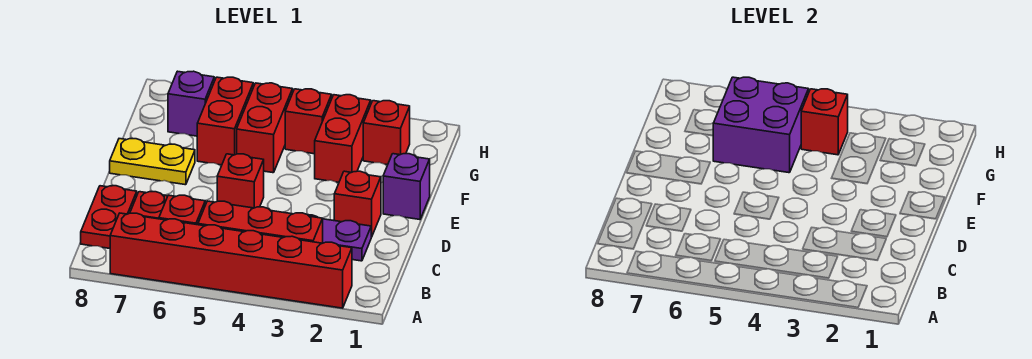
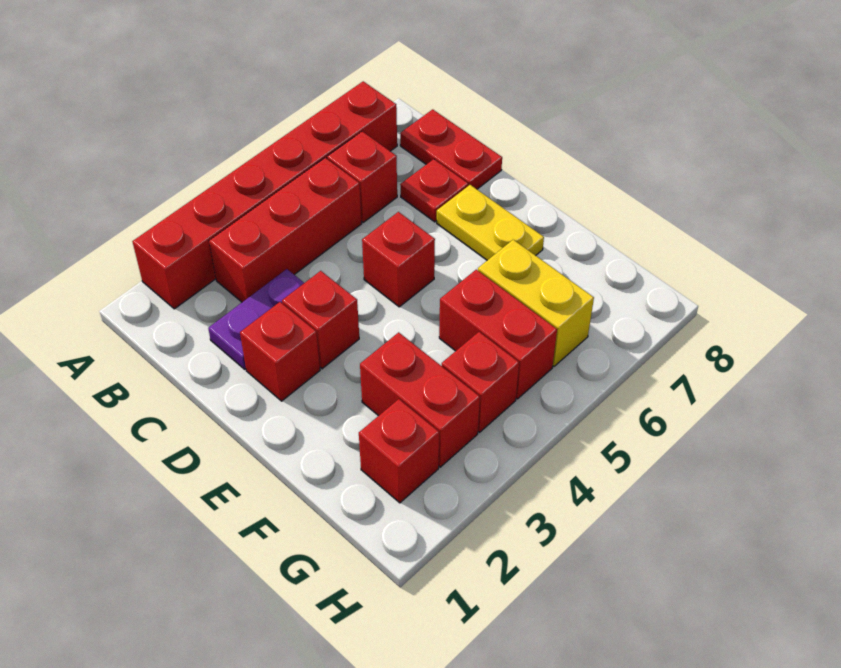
purple 1x1 brick [383,154,430,220] -> none
yellow 1x2 plate [110,139,195,185] -> yellow 1x2 plate turned to [437,185,544,260]
purple 2x2 brick [713,77,809,173] -> none
red 1x2 brick [197,77,253,165] -> yellow 1x2 brick [478,240,594,366]
red 1x1 brick [801,89,848,155] -> red 1x1 brick moved to [282,271,359,369]
purple 1x1 brick [168,71,214,136] -> none

